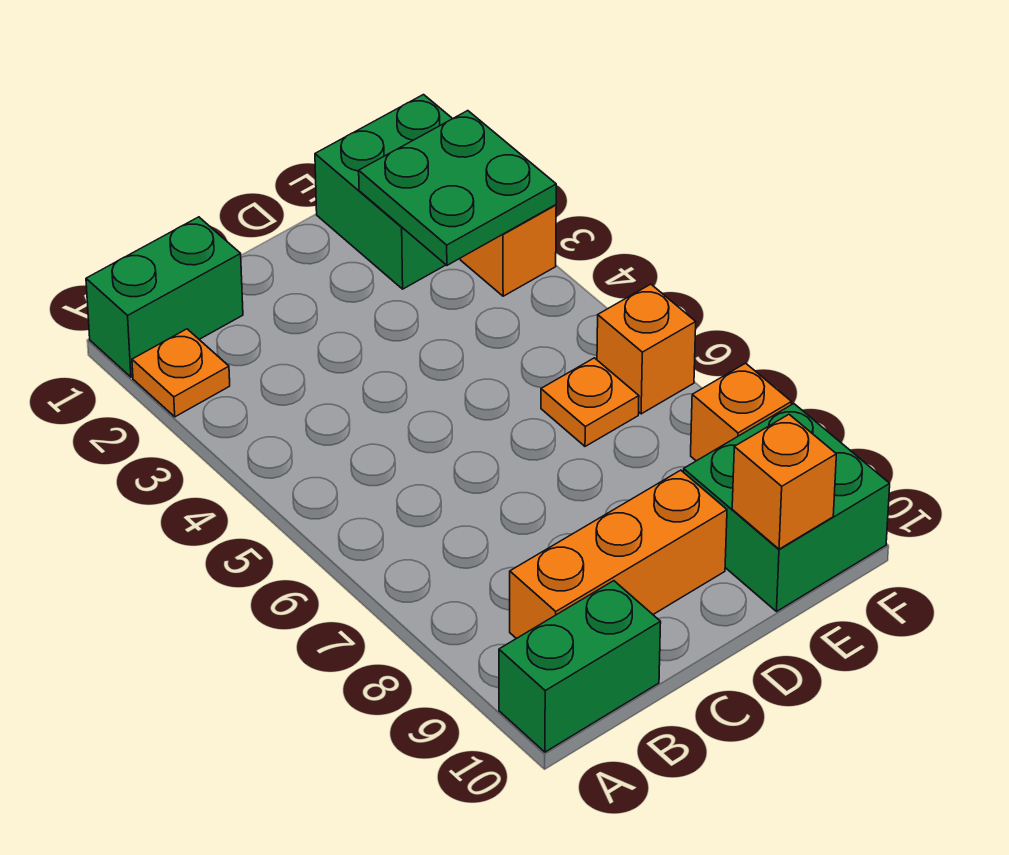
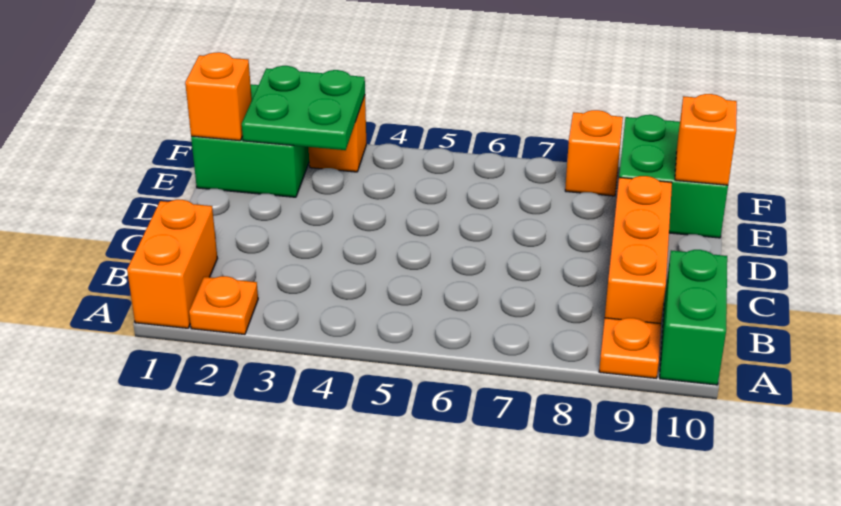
green 1x2 brick [86,217,243,377] -> orange 1x2 brick [127,200,217,328]
orange 1x1 plate [541,358,639,446] -> orange 1x1 plate moved to [599,318,661,378]
orange 1x1 brick [597,284,696,414] -> orange 1x1 brick moved to [185,52,252,141]

